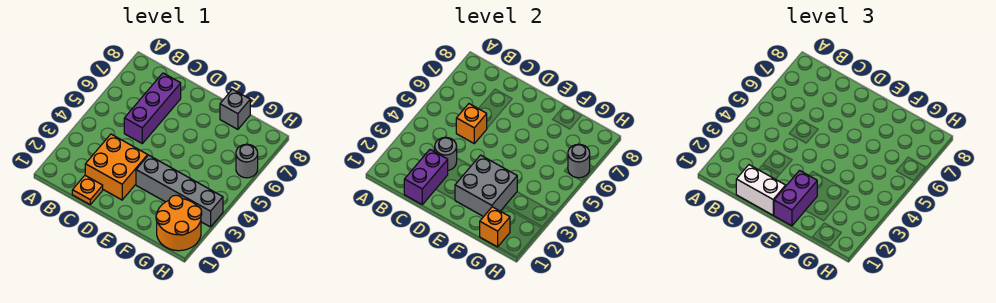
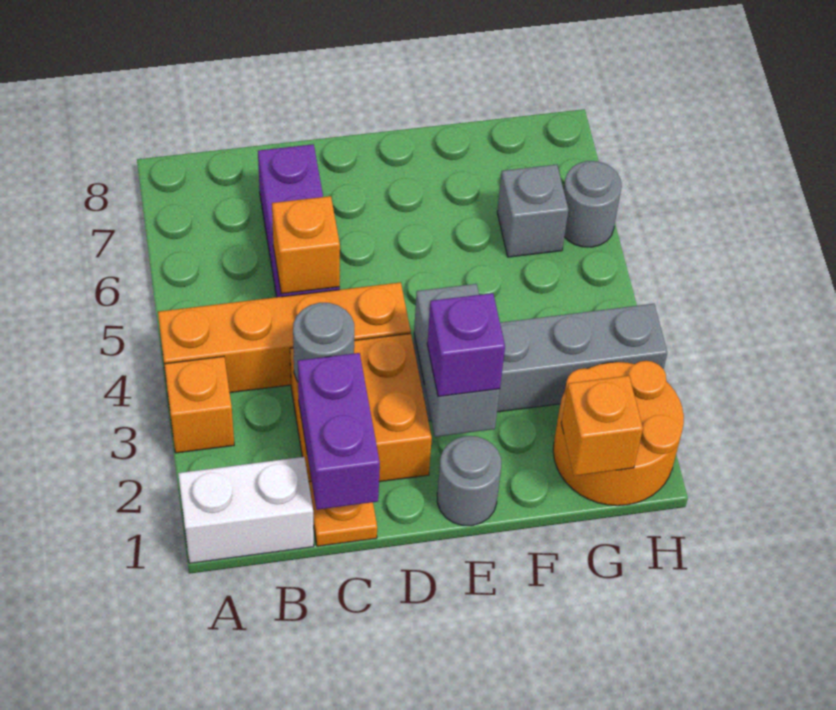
none -> orange 1x1 brick [164,356,234,453]
none -> orange 1x4 brick [158,282,411,393]
white 1x2 brick [736,165,786,215] -> white 1x2 brick moved to [178,457,314,563]
purple 1x2 brick [774,170,817,226] -> purple 1x1 brick [427,293,505,397]
grey 2x2 brick [455,155,517,217] -> grey 1x2 brick [414,284,500,437]
grey 1x1 brick [220,89,250,129] -> grey 1x1 brick moved to [497,165,568,257]
grey 1x1 round brick [568,144,590,178] -> grey 1x1 round brick moved to [437,436,501,526]

